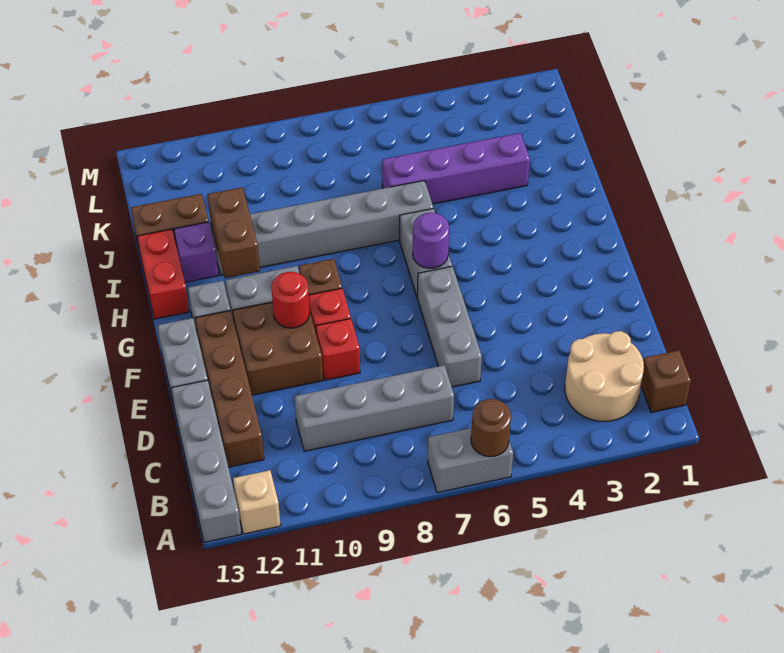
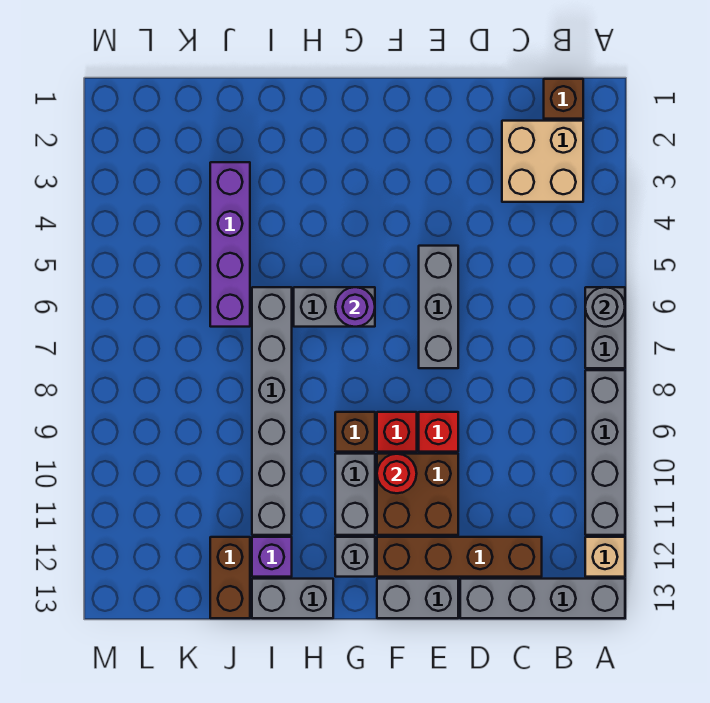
brown 1x1 round brick [471,399,511,457] -> grey 1x1 round brick [585,287,625,327]
tan 2x2 round brick [565,331,644,421] -> tan 2x2 brick [502,121,583,202]
grey 1x4 brick [295,365,454,451] -> grey 1x4 brick moved to [585,370,625,535]
grey 1x3 brick [417,266,482,387] -> grey 1x3 brick turned to [419,246,458,368]
brown 1x2 brick [207,188,260,278] -> none
red 1x2 brick [137,229,189,319] -> grey 1x2 brick [252,579,333,618]

